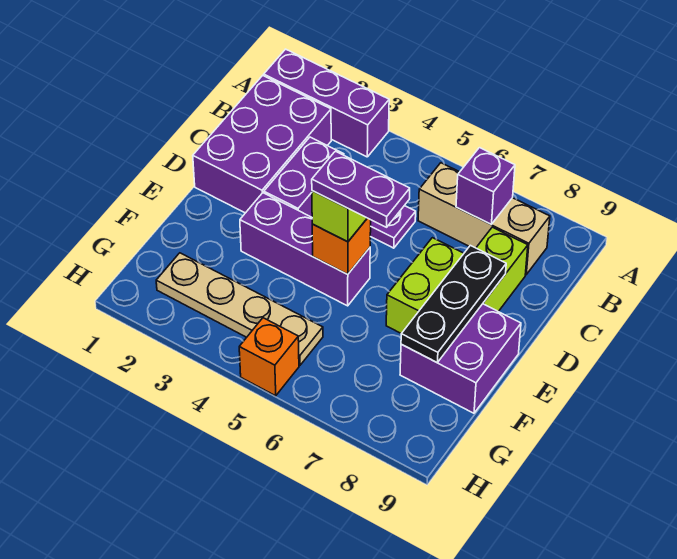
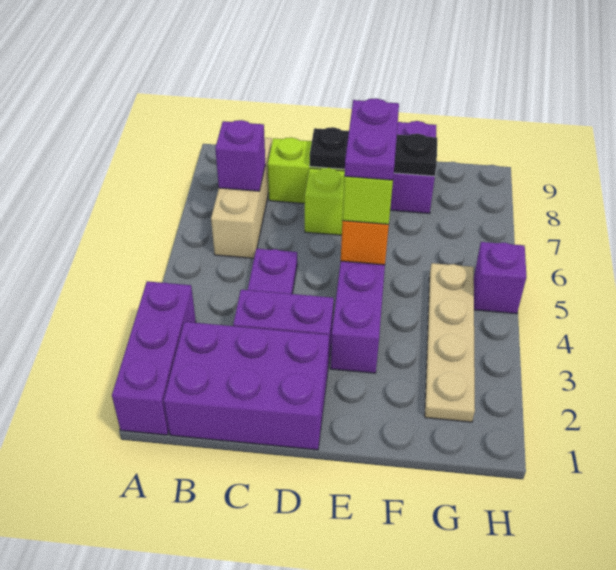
orange 1x1 brick [239,318,299,396] -> purple 1x1 brick [474,242,527,314]

